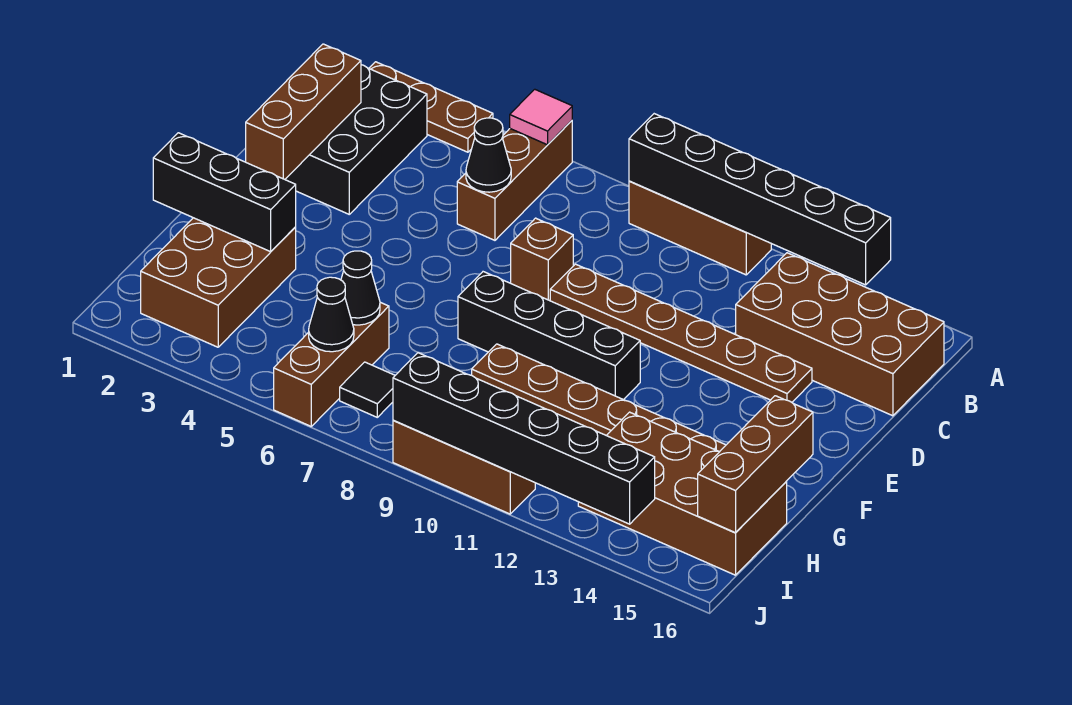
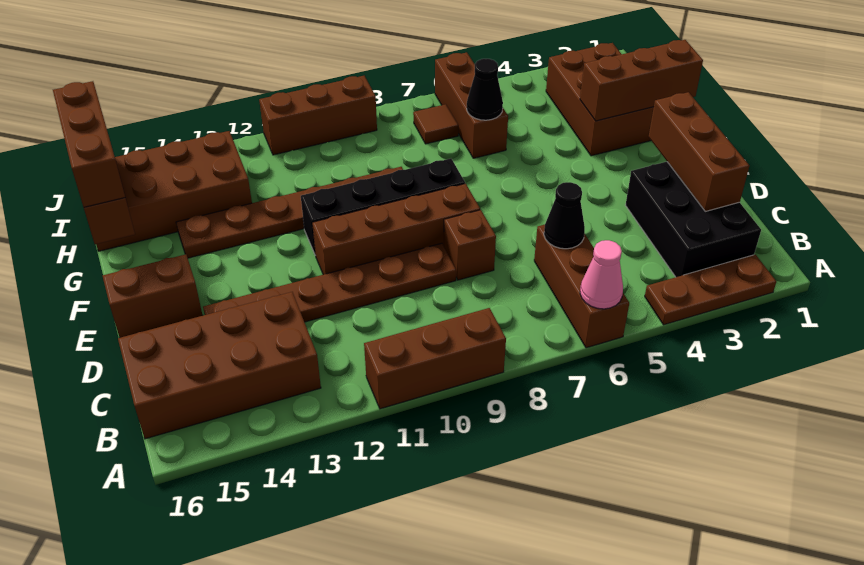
pink 1x1 tile [510,89,572,145] -> pink 1x1 cone [580,240,623,309]
black 1x6 brick [629,114,891,285] -> none
none -> brown 1x4 brick [312,184,480,275]
none -> brown 1x2 brick [103,254,203,338]
black 1x3 brick [153,133,296,252] -> brown 1x3 brick [580,40,703,121]
none -> brown 1x3 brick [53,81,125,207]
black 1x1 cone [309,277,354,352] -> none
black 1x1 tile [340,362,395,417] -> brown 1x1 tile [413,104,458,144]
black 1x6 brick [393,353,655,524] -> none

